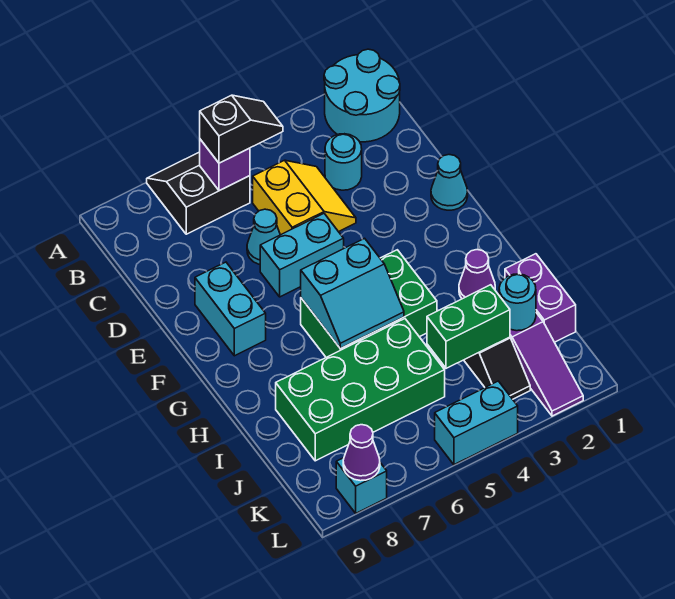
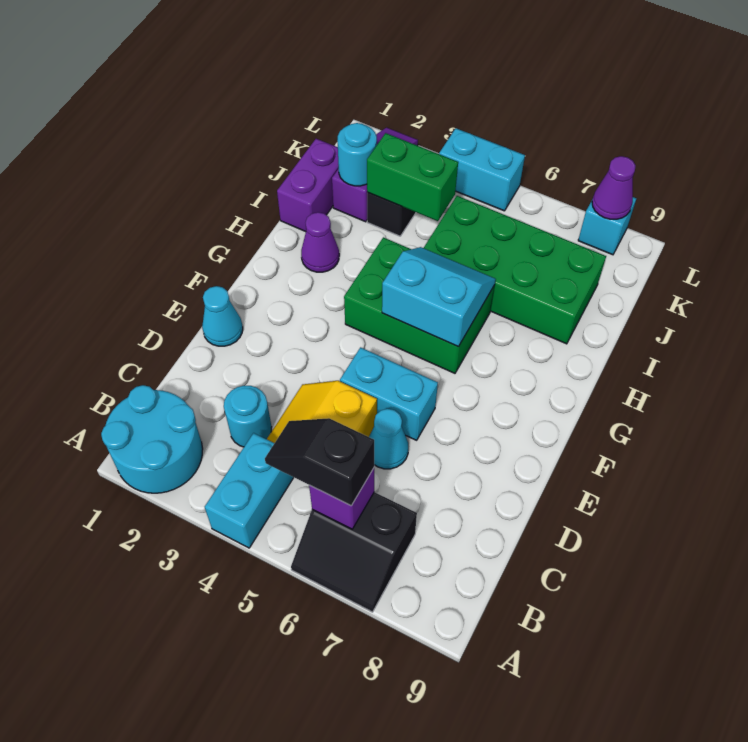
cyan 1x2 brick [195,262,266,356] -> cyan 1x2 brick moved to [205,433,294,548]

